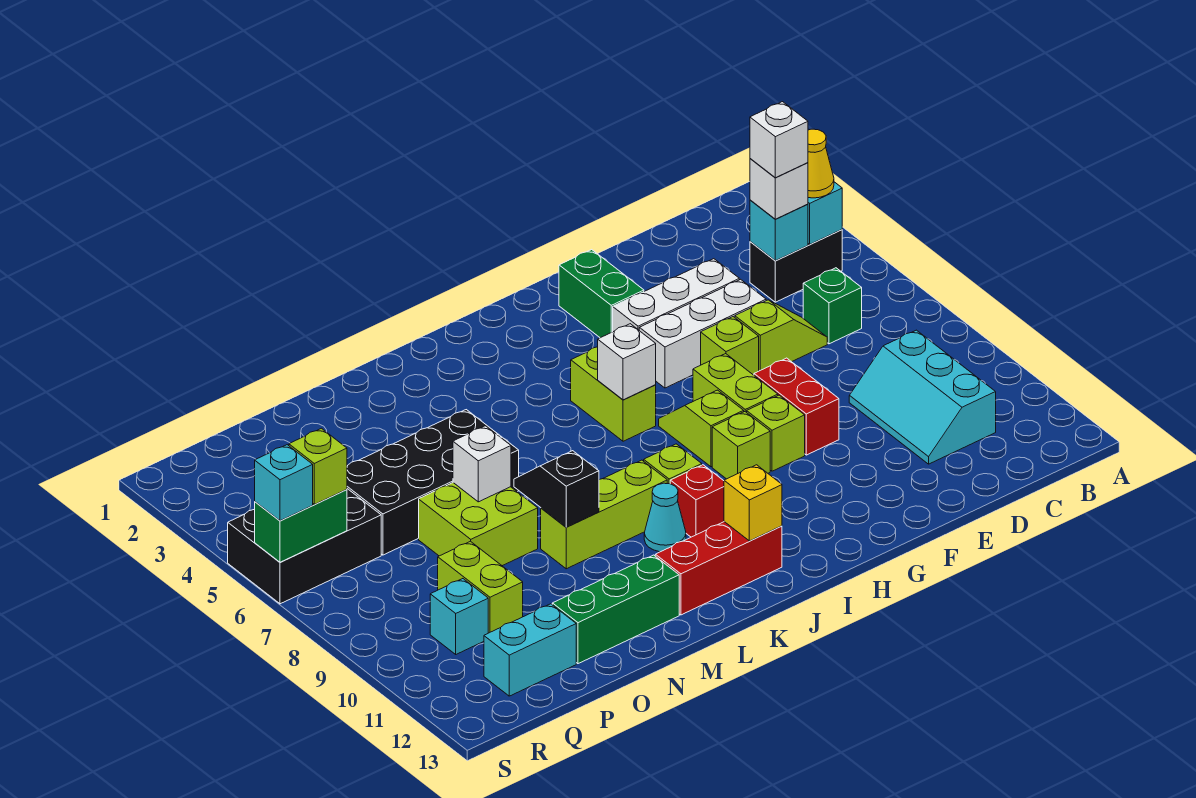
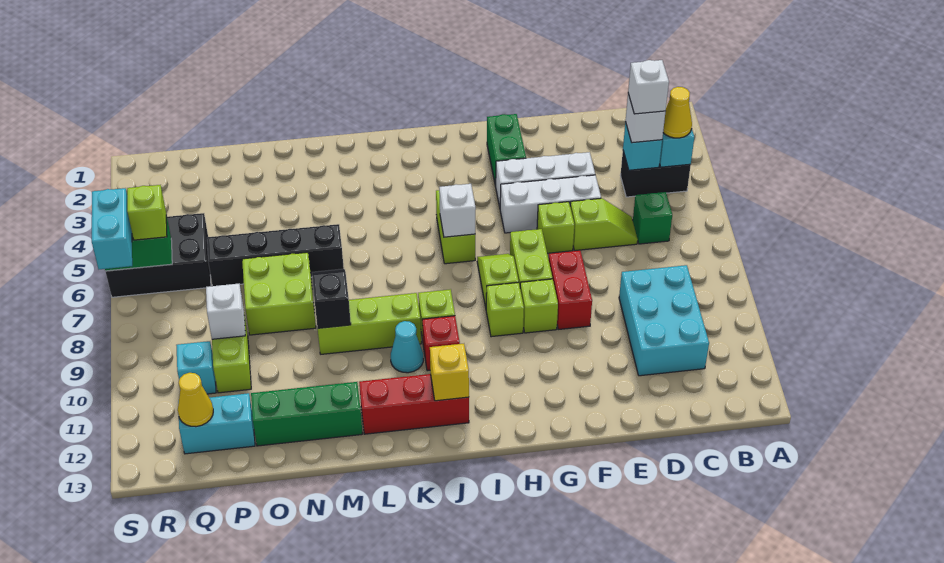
cyan 2x3 slope [849,330,996,464] -> cyan 2x3 brick [619,265,709,376]
black 2x4 brick [347,410,519,555] -> black 1x4 brick [207,224,344,286]
white 1x1 brick [453,426,511,502] -> white 1x1 brick moved to [206,284,245,339]
none -> yellow 1x1 cone [178,373,213,427]
cyan 1x1 brick [255,445,313,521] -> cyan 1x2 brick [92,188,132,269]

